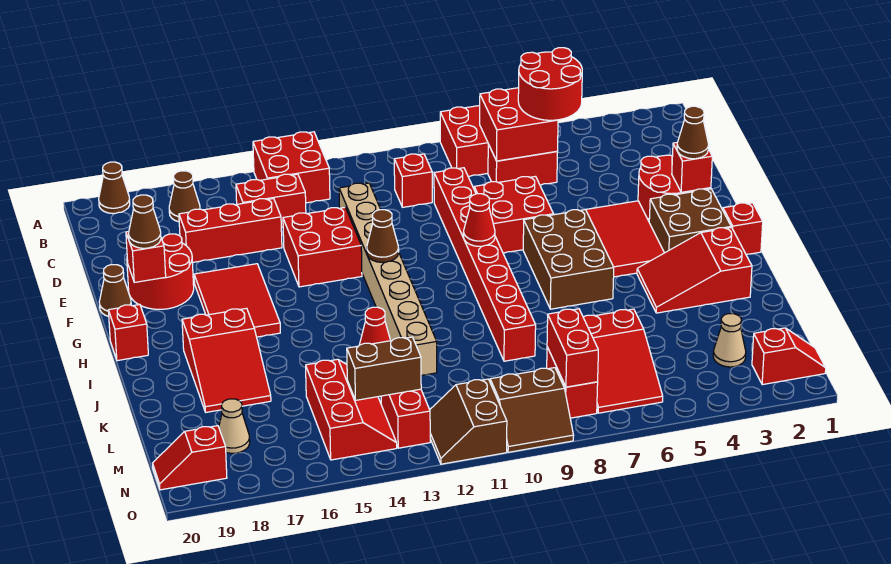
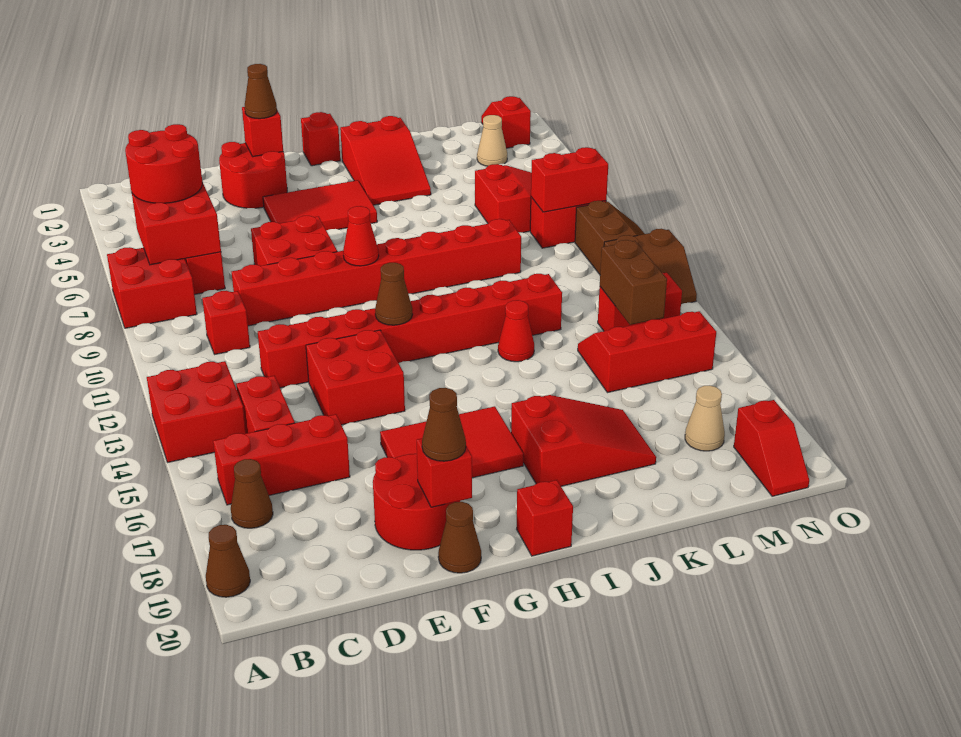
tan 1x8 brick [339,183,437,376] -> red 1x8 brick [258,274,562,388]
red 1x3 brick [179,199,282,263] -> red 1x3 brick turned to [213,414,350,505]
brown 2x2 brick [649,189,731,253] -> none
brown 2x3 brick [523,210,614,309] -> none

